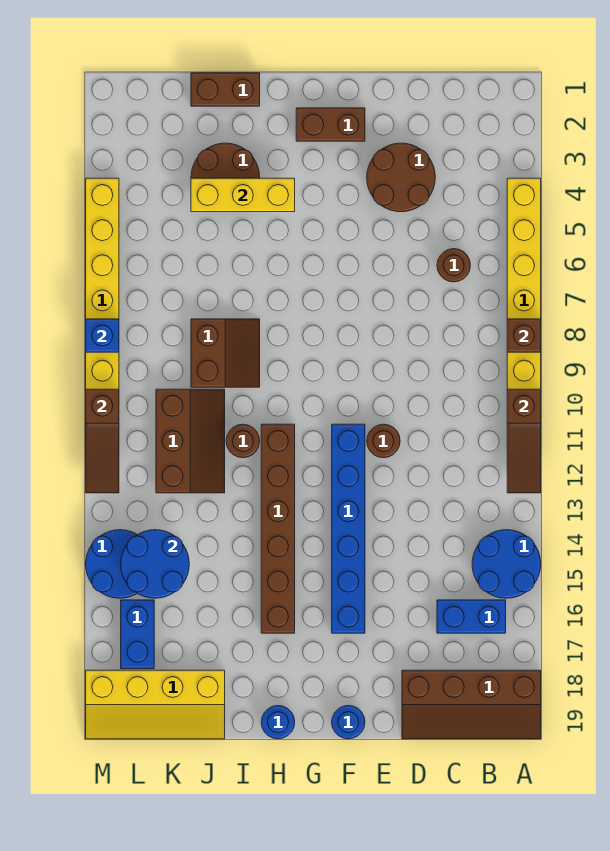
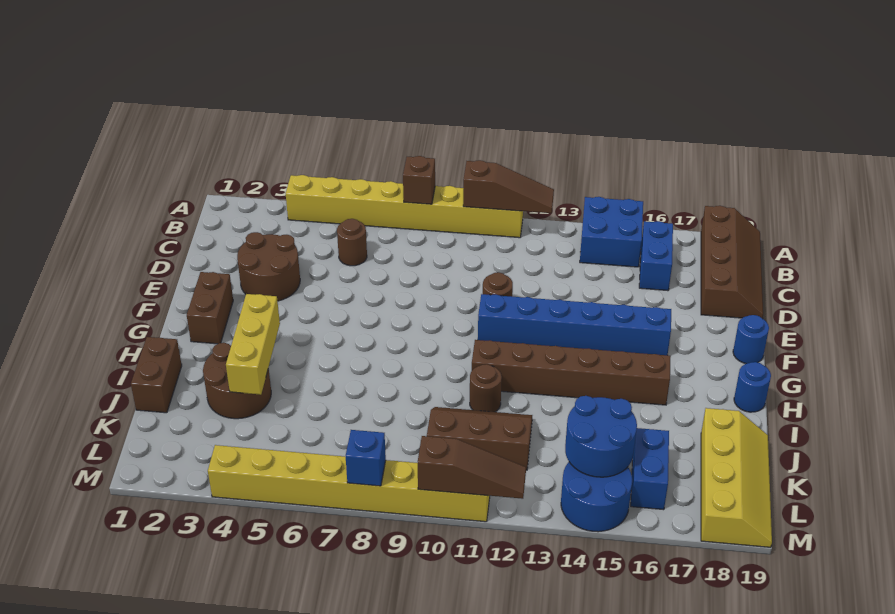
blue 2x2 round brick [472,530,541,598] -> blue 2x2 brick [580,197,643,267]
brown 2x2 slope [191,319,260,387] -> none
blue 1x2 brick [121,600,154,669] -> blue 1x2 brick turned to [631,428,669,510]

